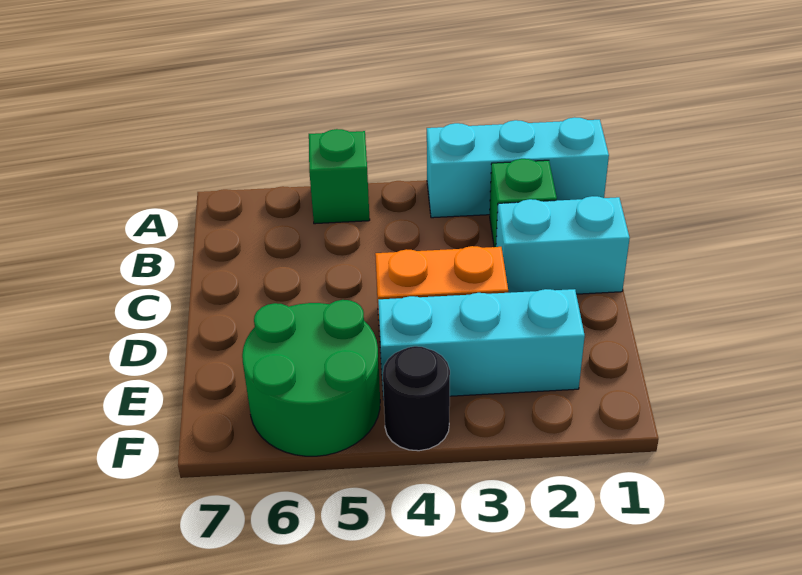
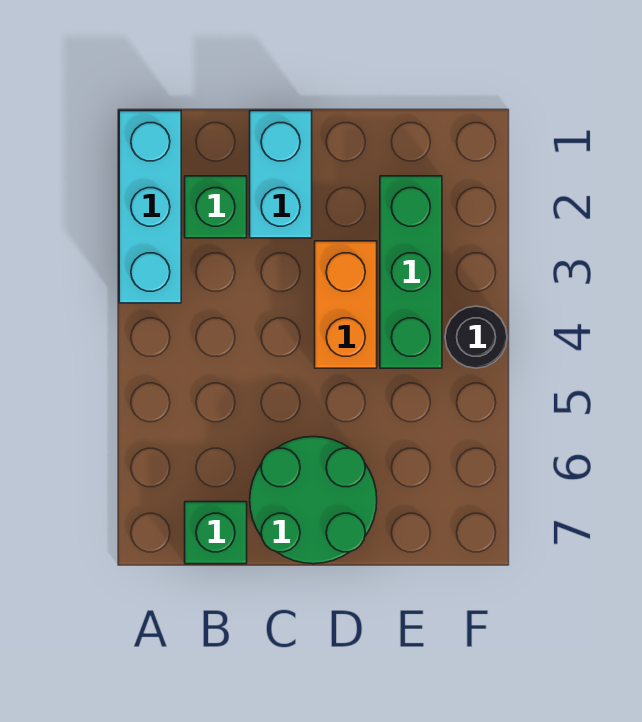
green 1x1 brick [309,129,370,224] -> green 1x1 brick moved to [185,502,247,564]
cyan 1x3 brick [378,289,585,400] -> green 1x3 brick [380,176,442,368]
green 2x2 round brick [242,300,380,456] -> green 2x2 round brick moved to [250,437,377,564]

